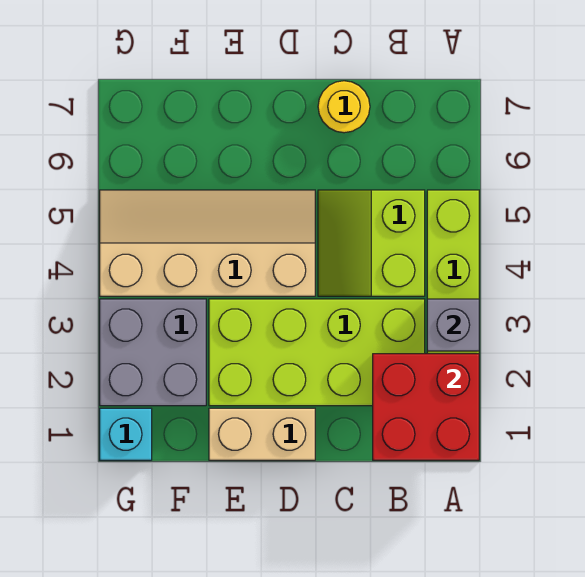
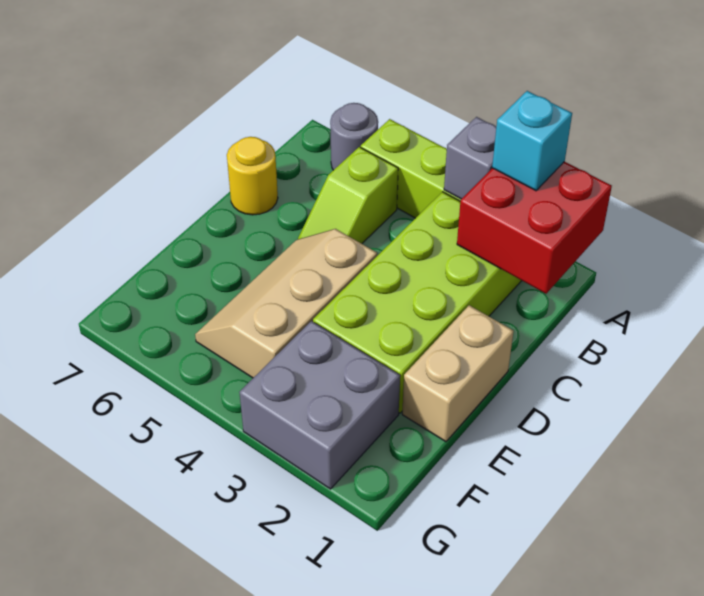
none -> grey 1x1 round brick [330,103,378,170]
lime 2x2 slope [318,190,425,296] -> lime 1x2 slope [298,147,398,244]
tan 2x4 slope [100,190,315,296] -> tan 2x3 slope [195,229,377,378]
cyan 1x1 brick [100,408,152,460] -> cyan 1x1 brick moved to [492,91,572,191]

